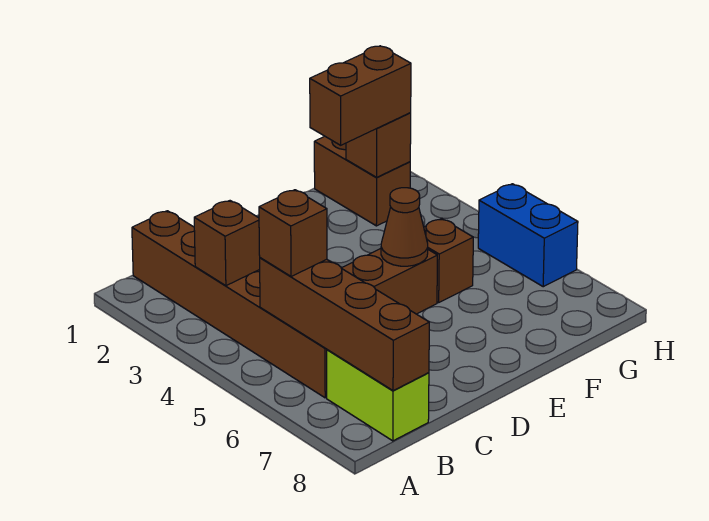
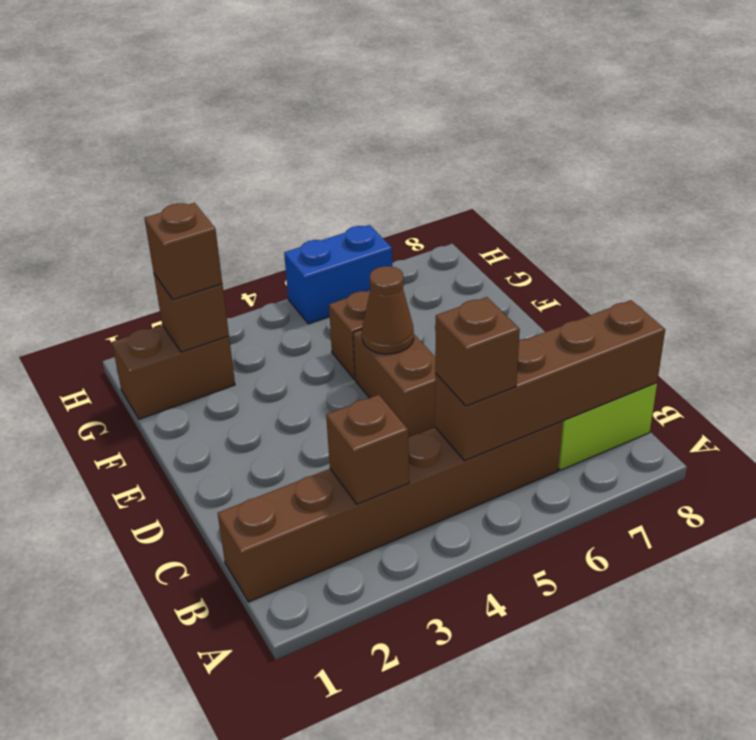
brown 1x2 brick [310,46,411,145] -> brown 1x1 brick [144,203,222,300]

